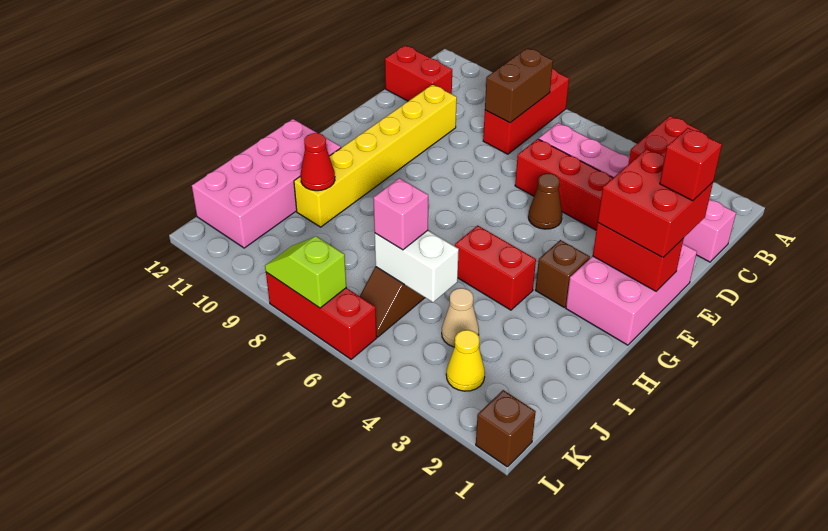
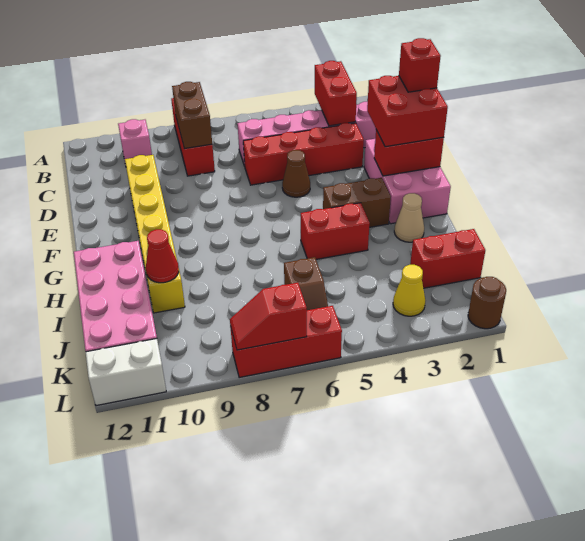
red 1x2 brick [385,45,452,101] -> red 1x2 brick moved to [410,229,485,288]
brown 1x1 brick [535,240,590,307] -> brown 1x2 brick [323,178,391,227]
tan 1x1 cone [442,288,479,347] -> tan 1x1 cone moved to [394,193,424,242]
white 1x2 brick [375,231,459,302] -> white 1x2 brick moved to [86,339,166,406]
pink 1x1 brick [373,178,428,250] -> pink 1x1 brick moved to [118,119,152,165]
brown 1x1 brick [476,390,536,467] -> brown 1x1 round brick [468,277,506,329]
lime 1x2 slope [265,236,346,308] -> red 1x2 slope [230,283,307,350]

